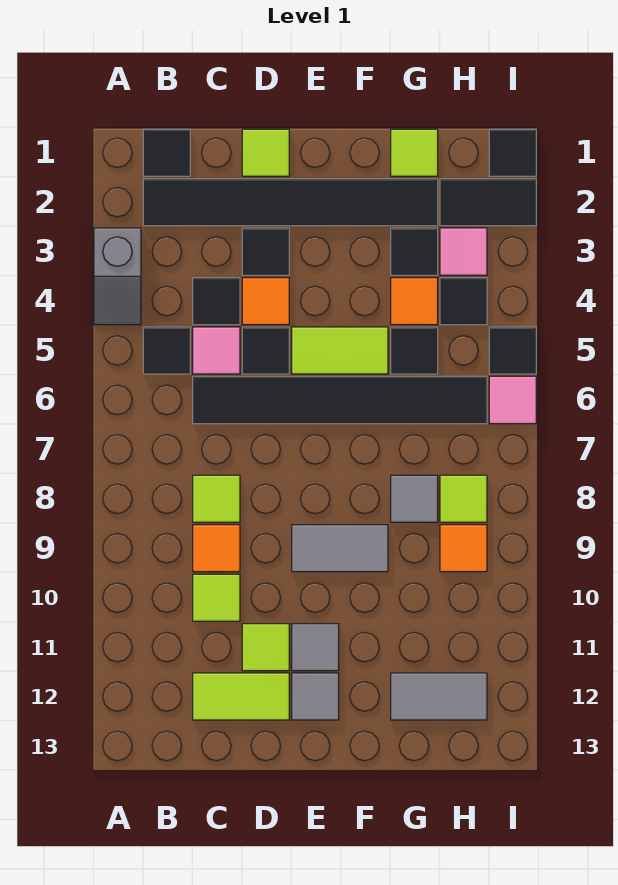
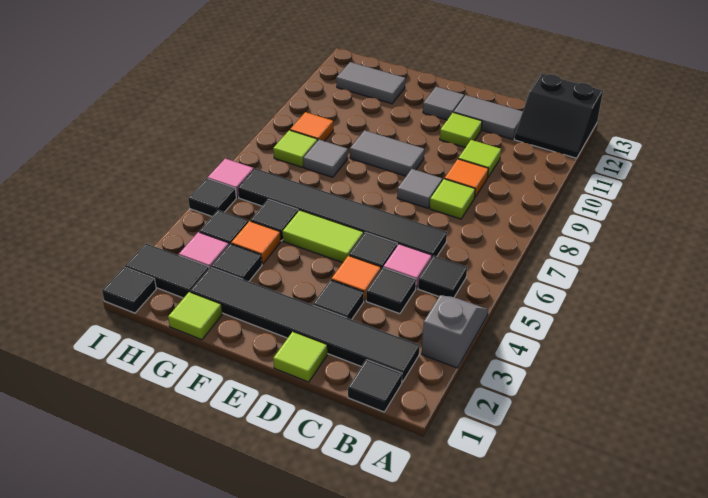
none -> black 2x2 slope [514,74,603,158]
lime 1x2 tile [193,673,289,720] -> grey 1x2 tile [454,95,523,139]
grey 1x1 tile [292,624,339,671] -> grey 1x1 tile moved to [397,169,442,208]

